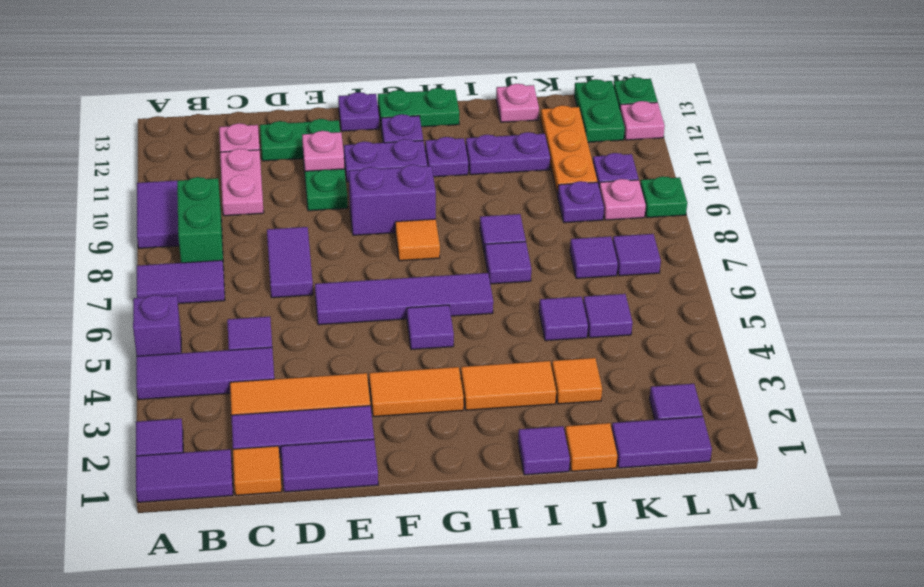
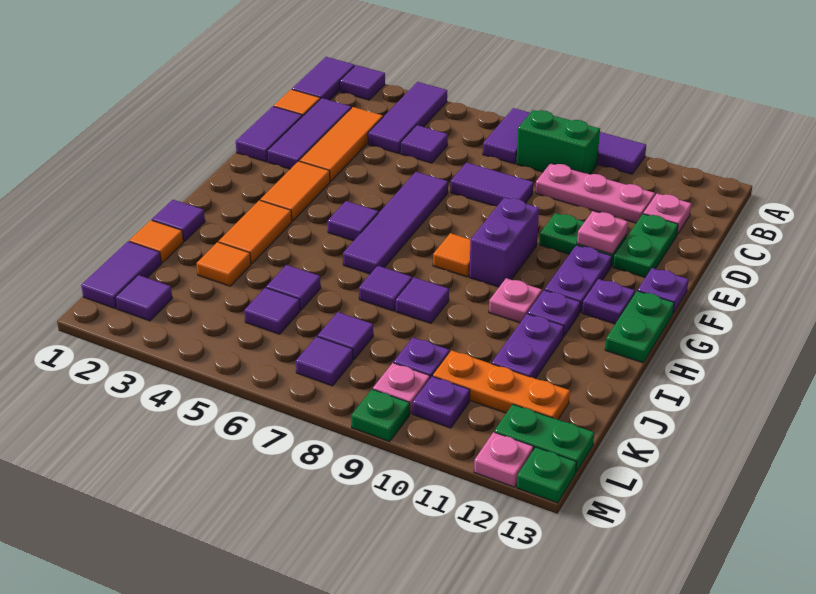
purple 1x1 brick [133,295,181,356] -> none
pink 1x2 plate [220,149,264,216] -> pink 1x3 plate [535,163,655,223]
pink 1x1 plate [496,84,539,122] -> pink 1x1 plate moved to [489,278,542,323]

